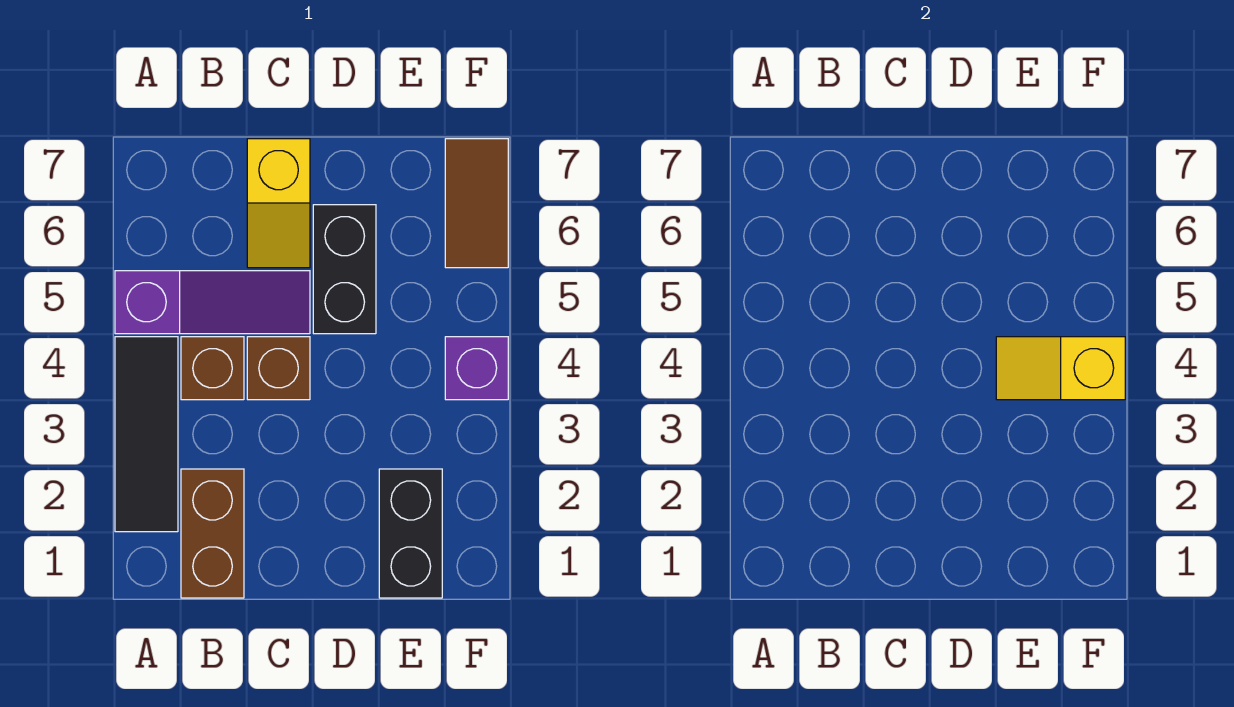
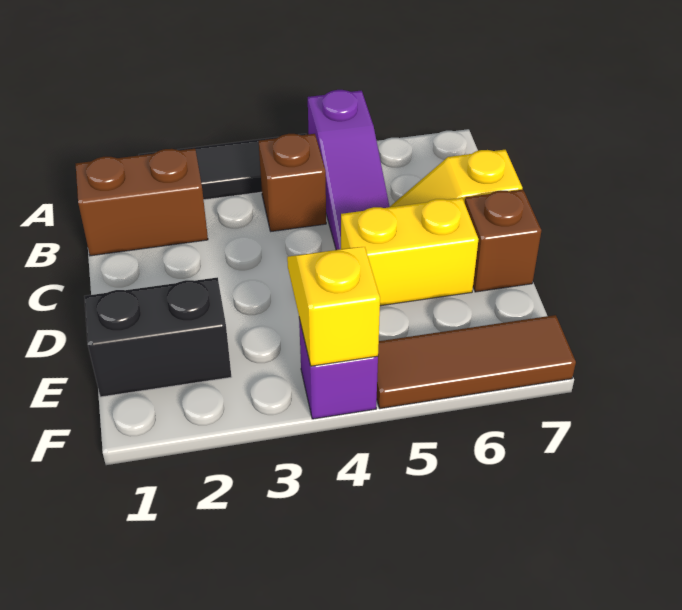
brown 1x1 brick [247,337,310,400] -> brown 1x1 brick moved to [465,190,541,292]
black 1x2 brick [313,205,376,334] -> yellow 1x2 brick [341,198,479,306]
brown 1x2 tile [445,139,508,268] -> brown 1x3 tile [377,315,576,409]

